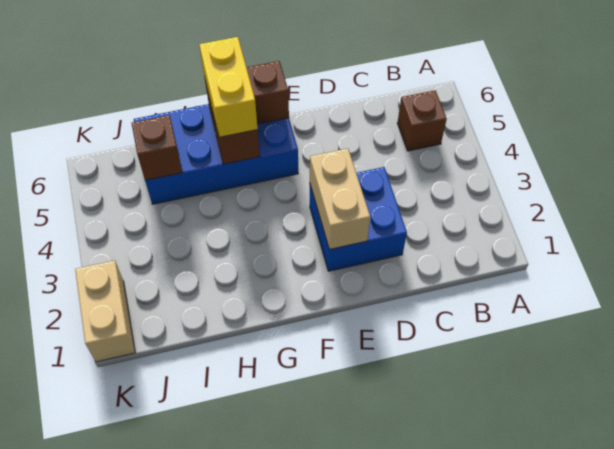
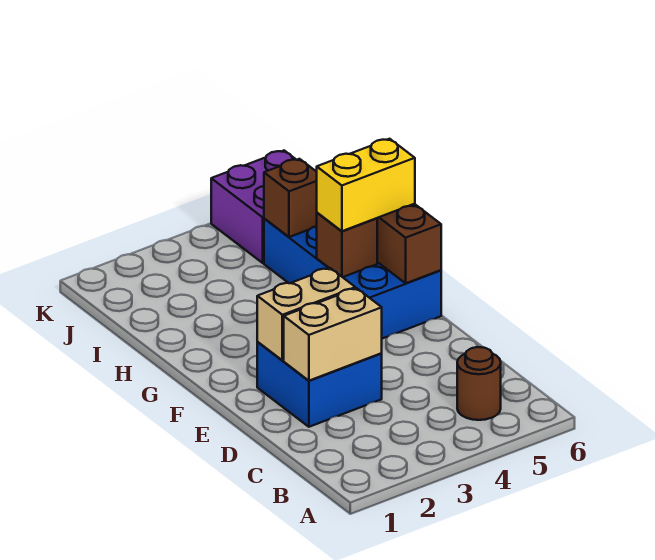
brown 1x1 brick [397,90,447,151] -> brown 1x1 round brick [457,347,501,420]
none -> purple 2x2 brick [211,151,296,263]
tan 1x2 brick [75,260,135,362] -> tan 1x2 brick moved to [284,288,382,381]

